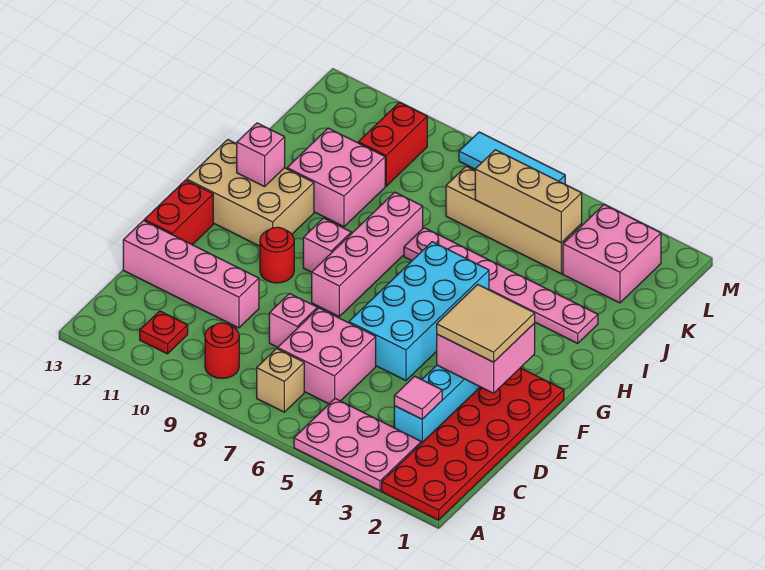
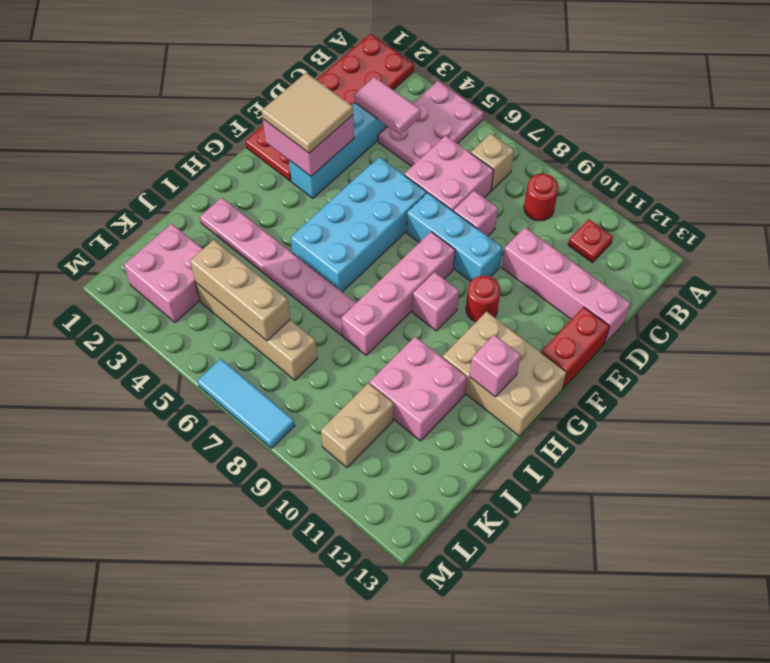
pink 2x3 plate [294,399,421,491] -> pink 2x3 plate turned to [378,81,484,166]
pink 1x1 tile [394,376,442,419] -> pink 1x2 tile [354,77,421,135]
none -> cyan 1x3 brick [407,193,502,281]
red 1x2 brick [358,102,427,186] -> tan 1x2 brick [321,383,394,468]

